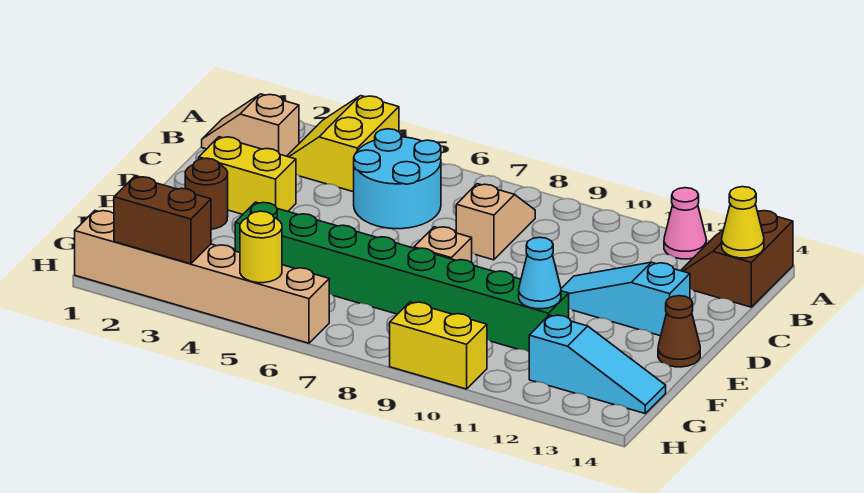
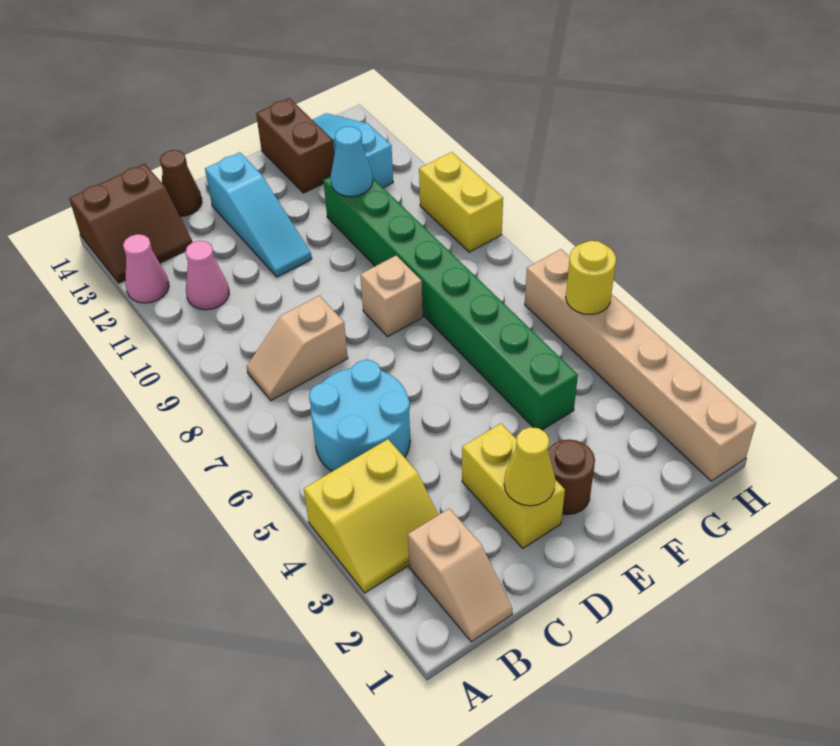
none -> pink 1x1 cone [185,241,229,310]
yellow 1x1 cone [722,187,764,258] -> yellow 1x1 cone moved to [504,427,555,506]
brown 1x1 cone [658,296,700,367] -> brown 1x1 cone moved to [160,150,202,216]
brown 1x2 brick [114,177,211,264] -> brown 1x2 brick moved to [256,98,334,193]

